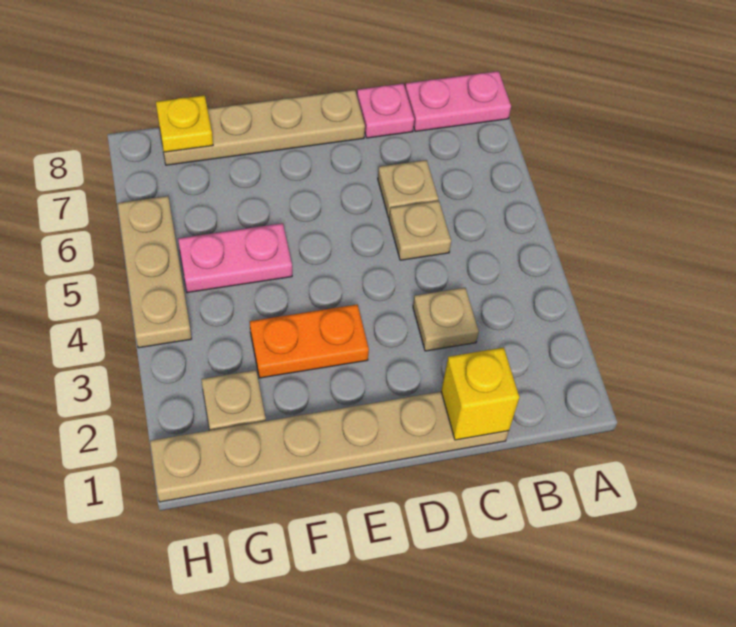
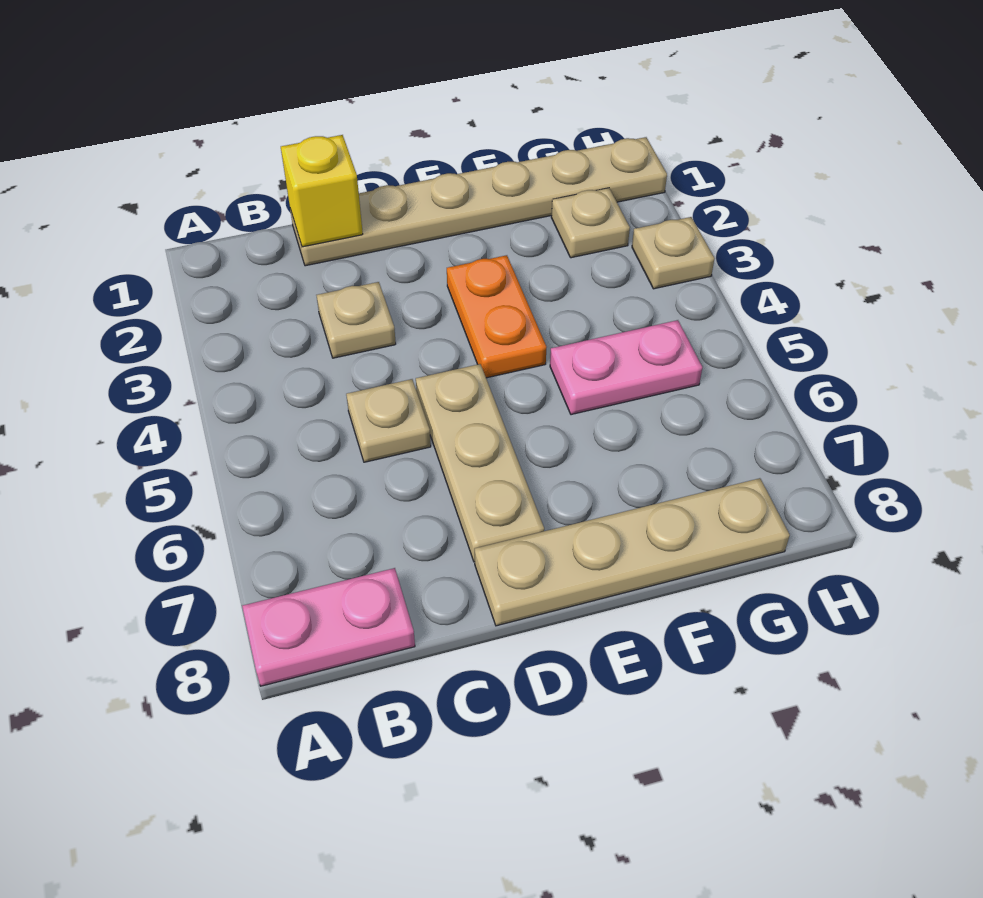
tan 1x1 plate [378,160,438,218] -> tan 1x1 plate moved to [632,217,715,289]
pink 1x1 plate [357,84,414,138] -> none
orange 1x2 plate [250,304,369,378] -> orange 1x2 plate turned to [447,255,547,378]
yellow 1x1 plate [156,95,213,152] -> none
tan 1x3 plate [117,196,192,348] -> tan 1x3 plate moved to [416,364,544,562]

